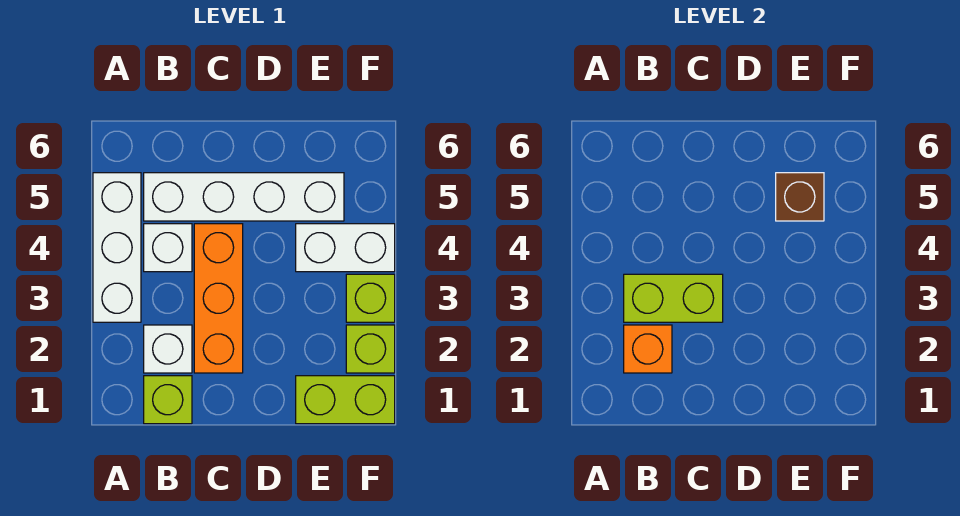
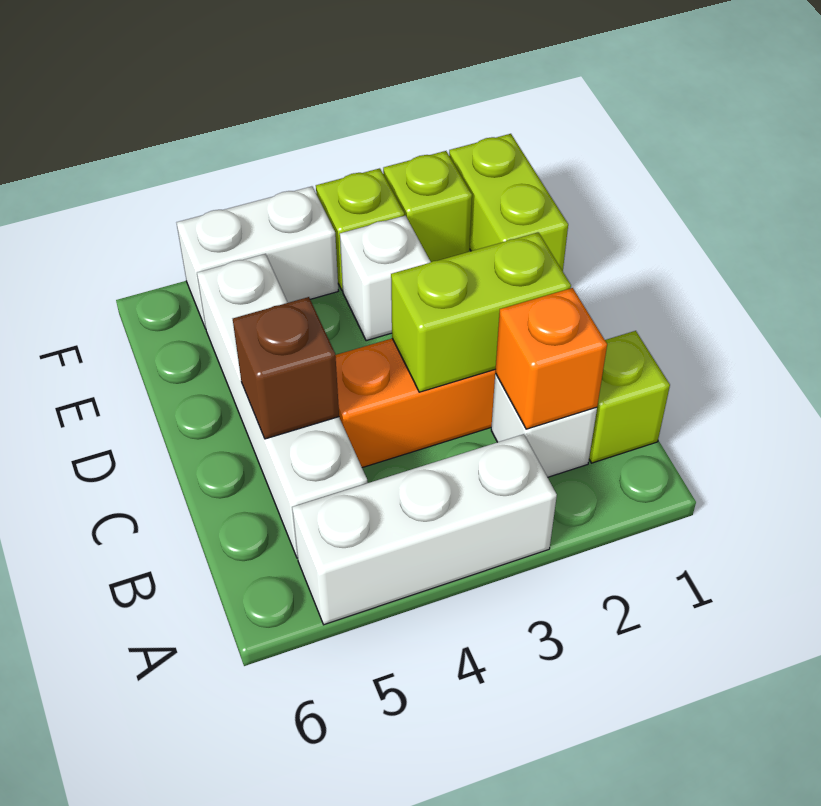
lime 1x2 brick [624,274,723,322] -> lime 1x2 brick turned to [391,232,571,392]
white 1x1 brick [144,224,192,272] -> white 1x1 brick moved to [340,216,431,341]
white 1x2 brick [296,224,395,272] -> white 1x2 brick turned to [176,186,338,329]
brown 1x1 brick [776,173,824,221] -> brown 1x1 brick moved to [233,297,339,439]

